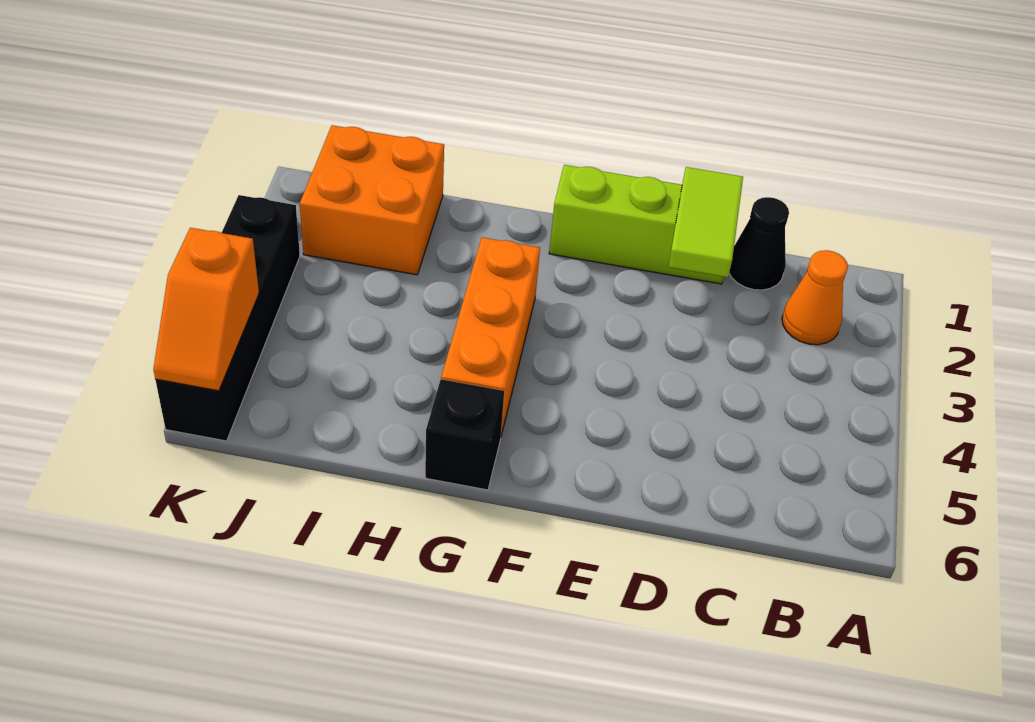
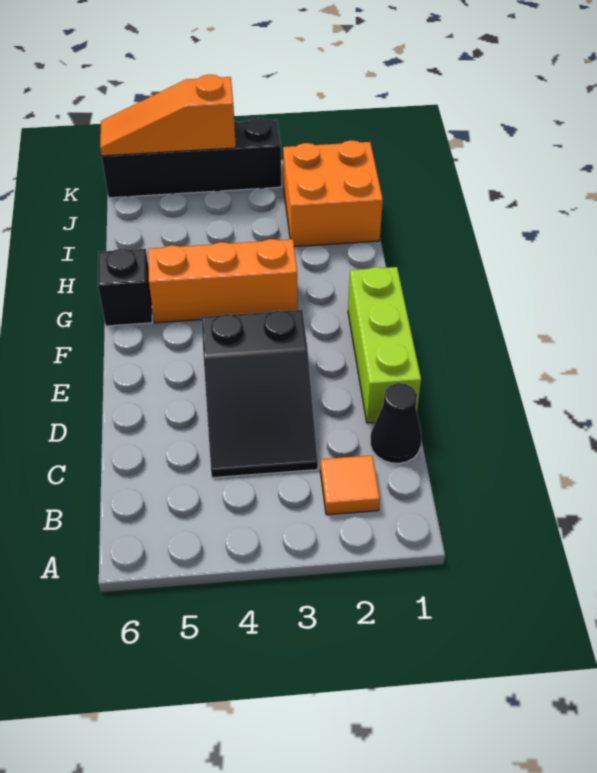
orange 1x1 cone [782,250,848,345] -> orange 1x1 tile [320,455,380,515]
none -> black 2x3 slope [201,310,318,478]
lime 1x2 tile [668,167,743,277] -> none
orange 1x2 slope [153,228,259,391] -> orange 1x3 slope [100,75,236,156]

